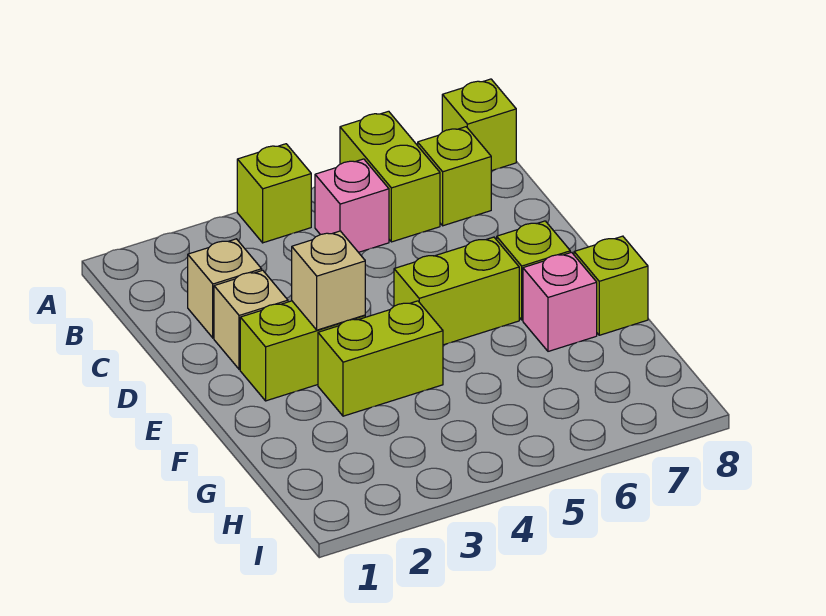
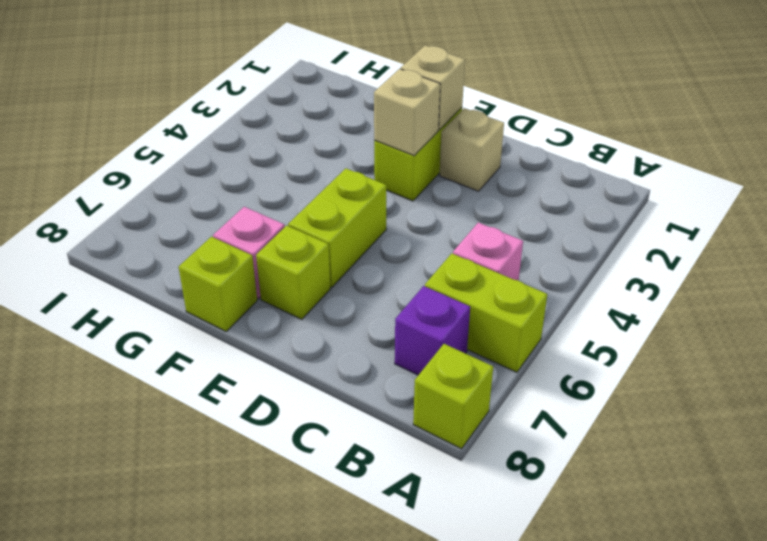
lime 1x1 brick [237,144,311,243] -> none
lime 1x1 brick [418,127,491,226] -> purple 1x1 brick [395,286,470,375]
tan 1x1 brick [188,239,262,338] -> tan 1x1 brick moved to [401,45,465,130]
lime 1x2 brick [318,301,443,416] -> none

